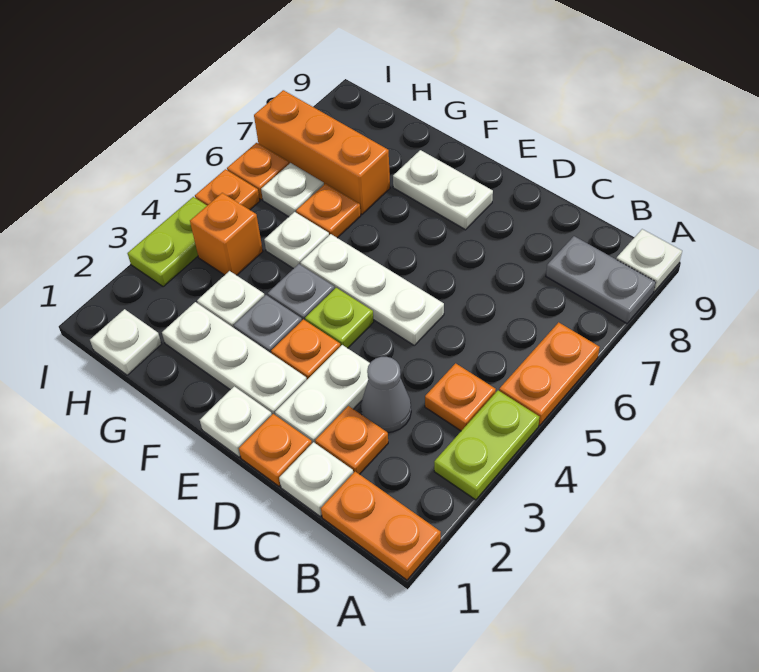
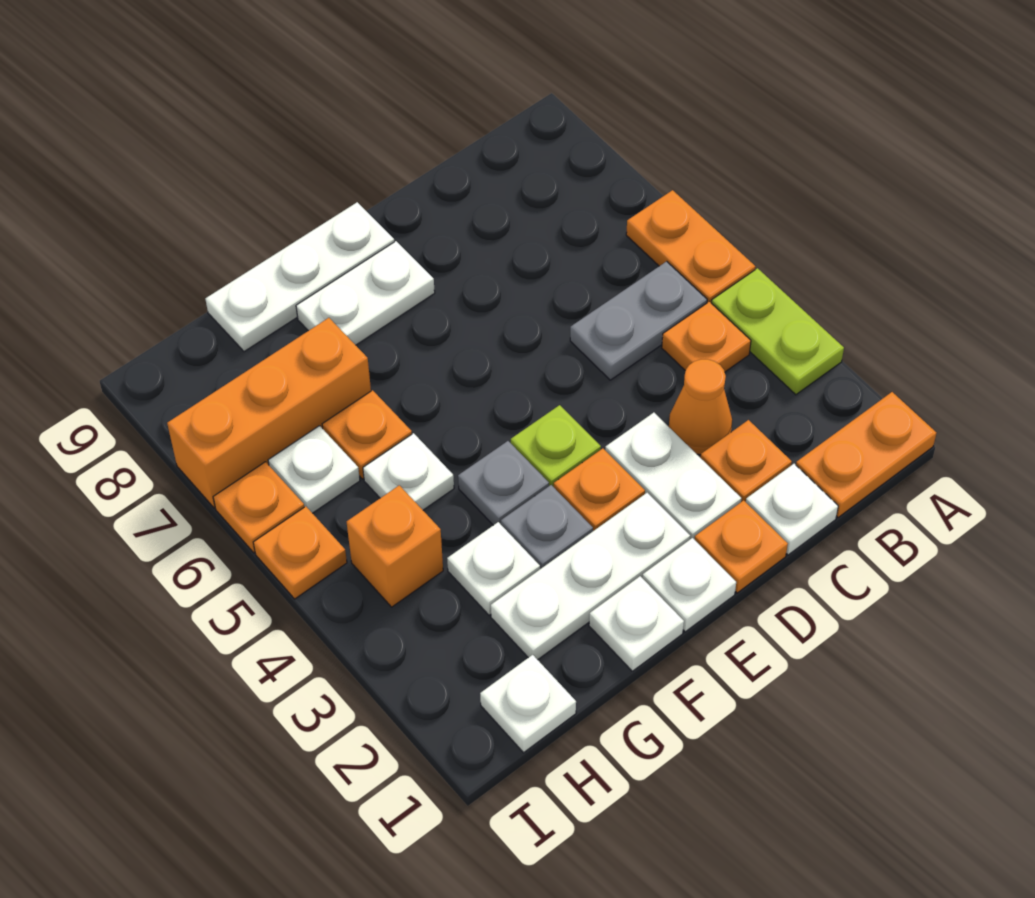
grey 1x2 plate [546,236,656,323] -> grey 1x2 plate moved to [570,261,707,380]
white 1x1 plate [616,229,682,292] -> white 1x1 plate moved to [589,576,684,671]
grey 1x1 cone [361,357,411,432] -> orange 1x1 cone [669,359,732,455]
white 1x3 plate [301,234,444,345] -> white 1x3 plate moved to [205,202,394,352]
lime 1x2 plate [128,197,207,287] -> none

